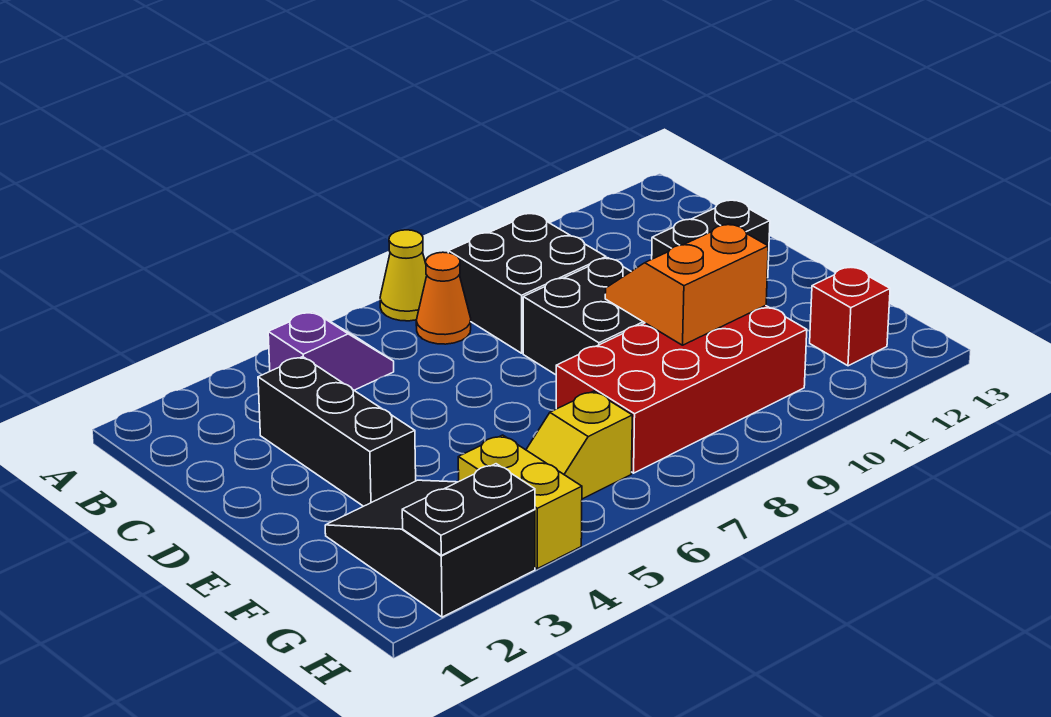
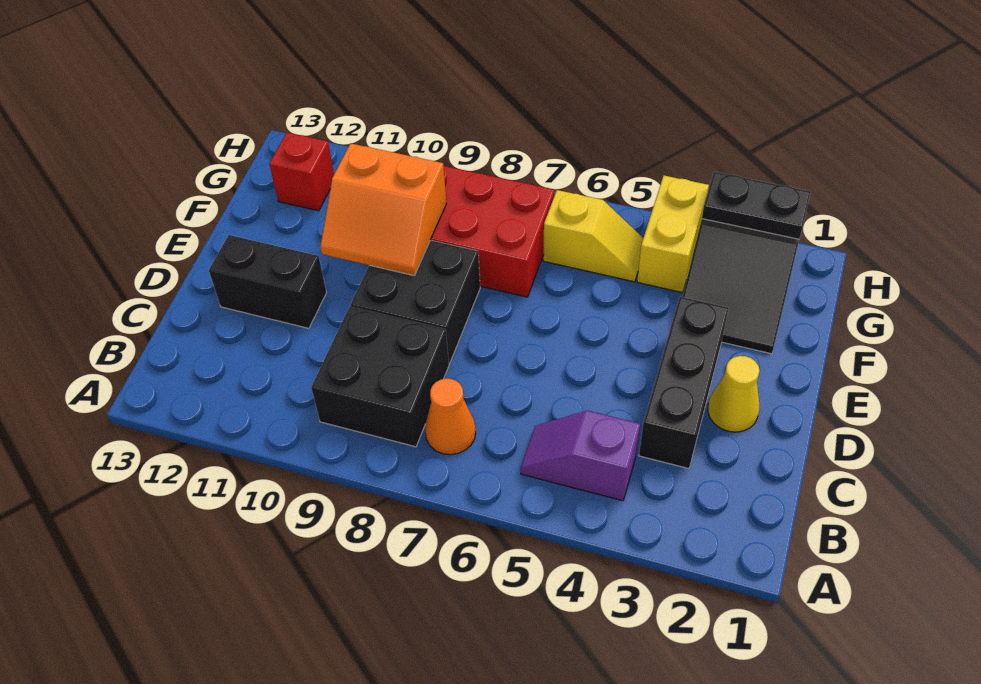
yellow 1x1 cone [380,230,427,321] -> yellow 1x1 cone moved to [708,356,760,432]

